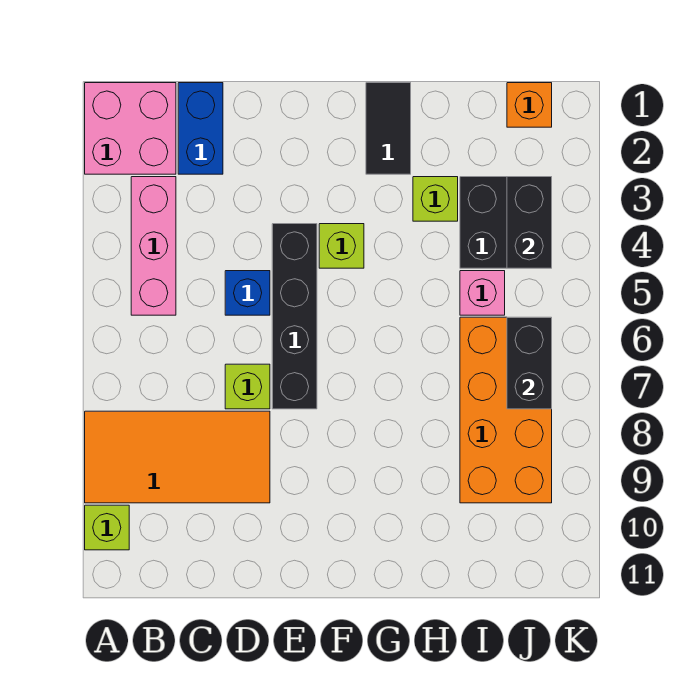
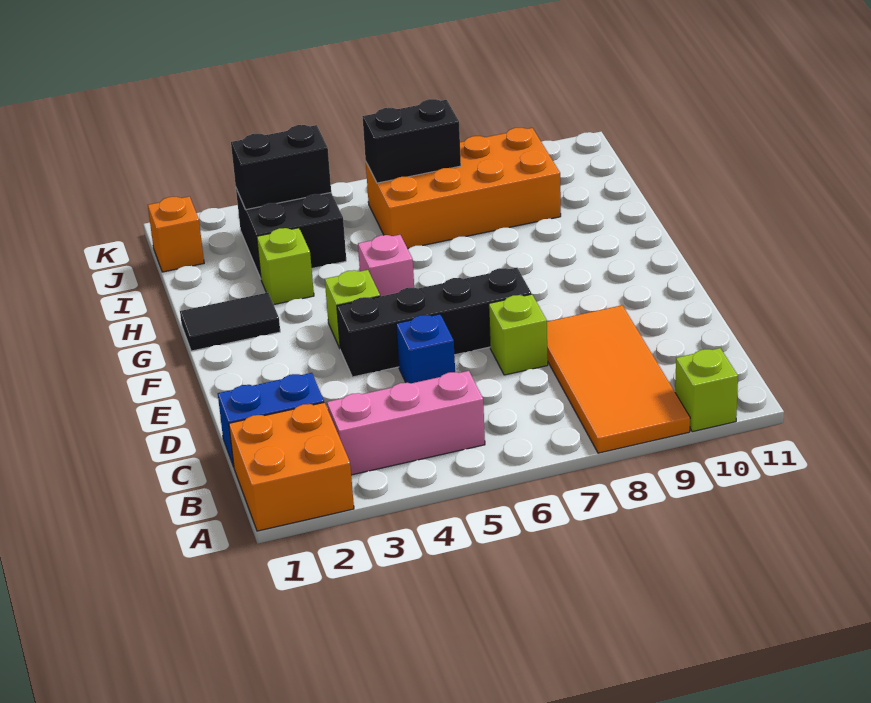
pink 2x2 brick [85,83,176,174] -> orange 2x2 brick [229,403,354,531]
pink 1x1 brick [460,271,505,315] -> pink 1x1 brick moved to [358,235,414,296]

